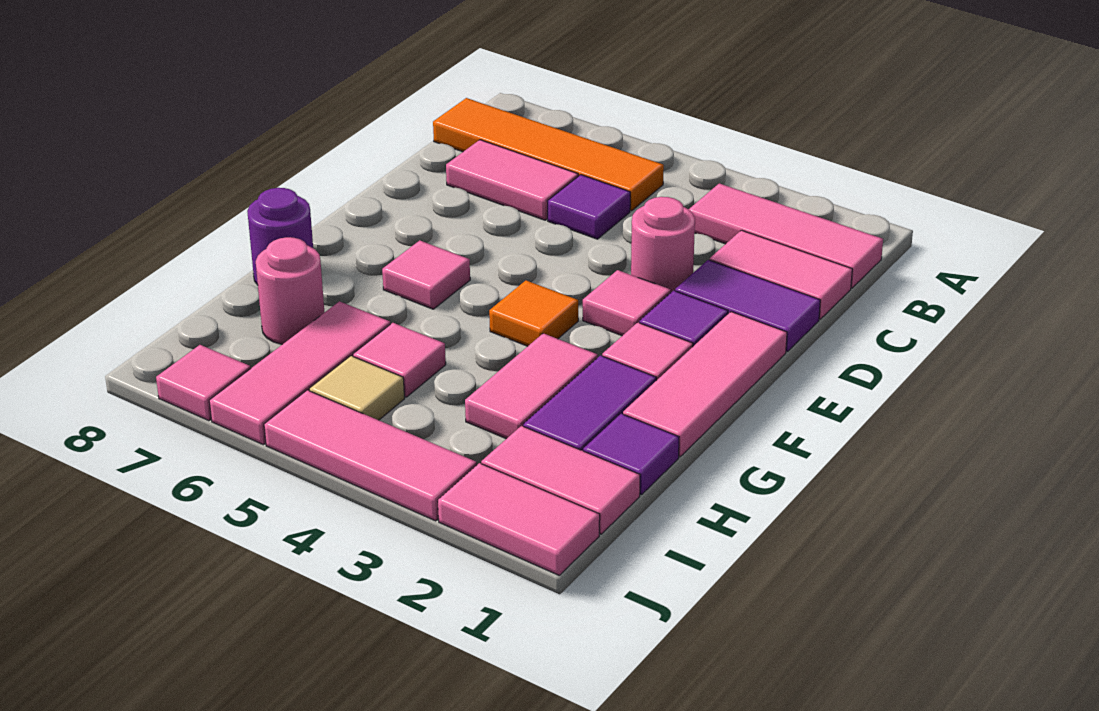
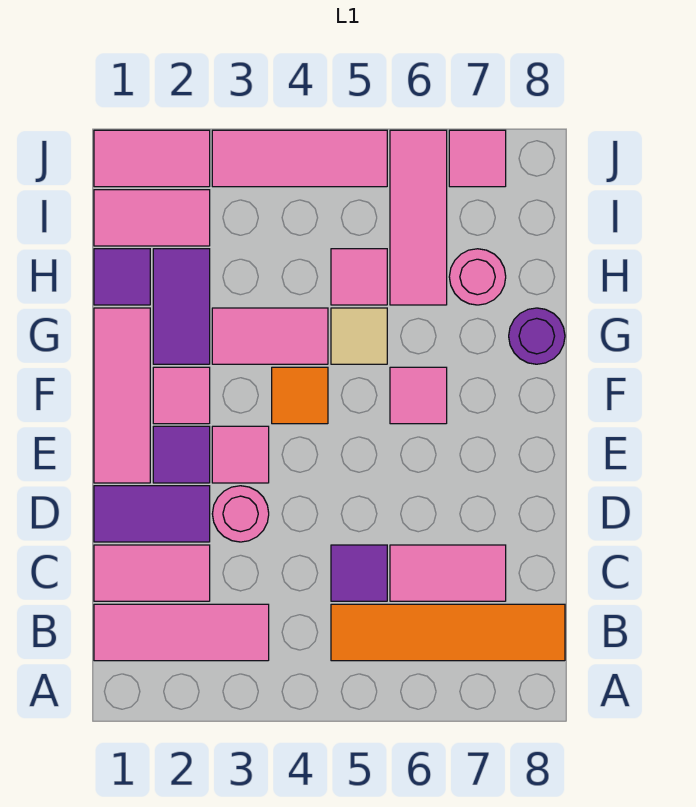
pink 1x2 tile [465,333,598,439] -> pink 1x2 tile turned to [212,308,328,364]
tan 1x1 tile [309,356,405,420] -> tan 1x1 tile moved to [331,308,387,364]

